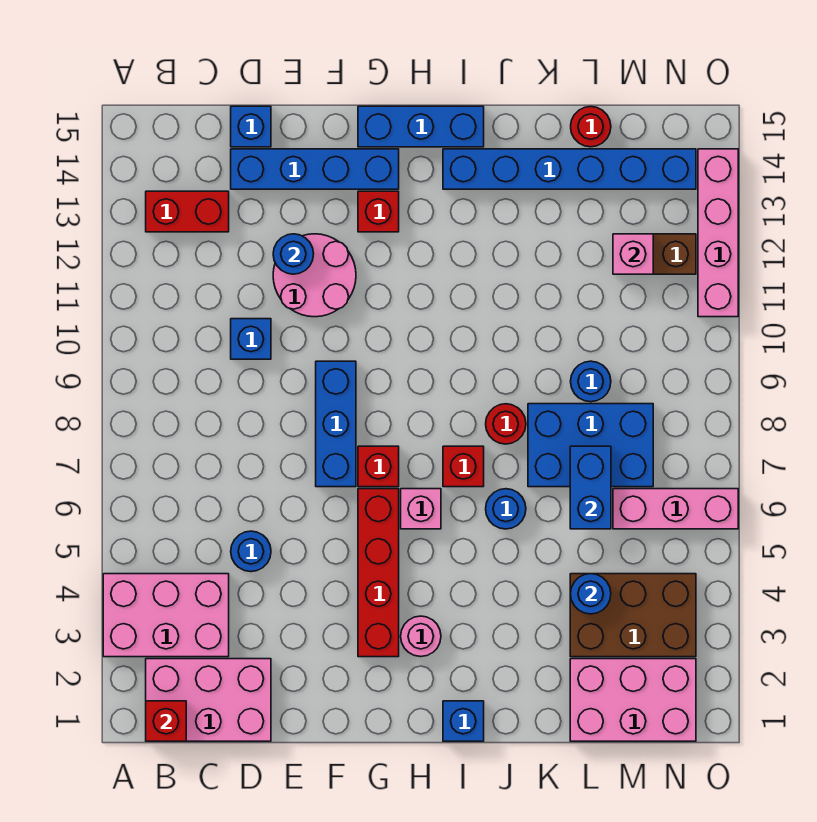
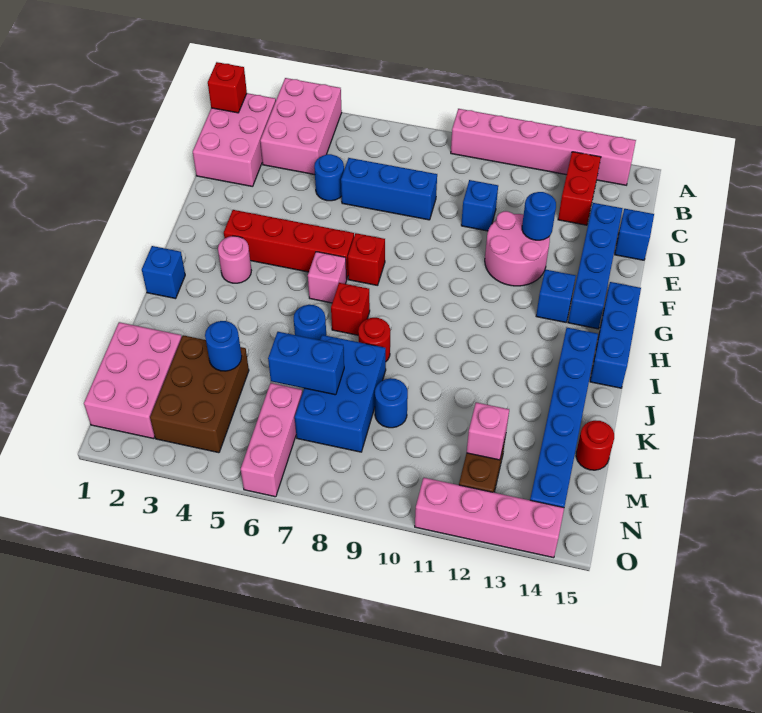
none -> pink 1x6 brick [451,109,636,185]
blue 1x3 brick [316,361,356,487] -> blue 1x3 brick moved to [341,158,437,220]
red 1x1 brick [358,191,399,232] -> blue 1x1 brick [536,270,576,322]

